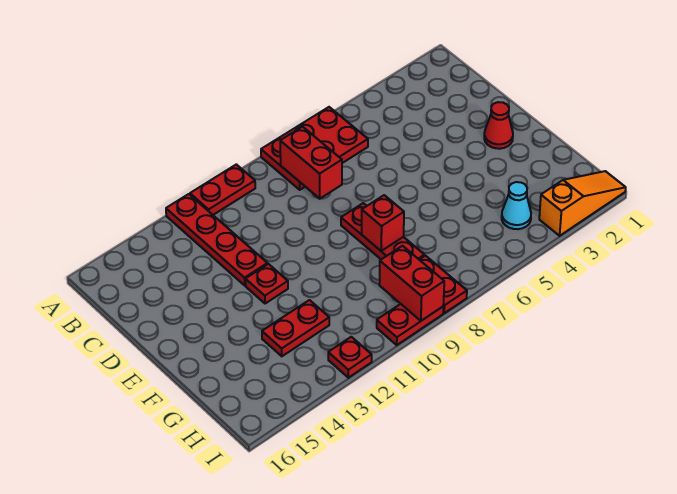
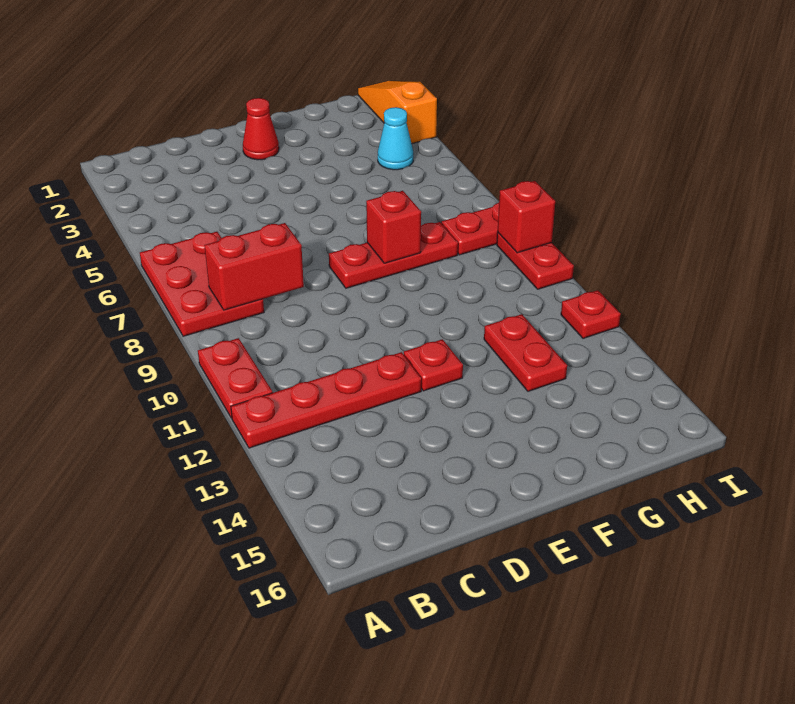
red 1x2 brick [379,246,444,321] -> red 1x1 brick [498,181,555,253]

